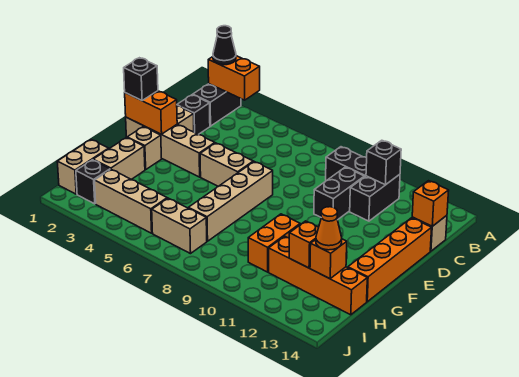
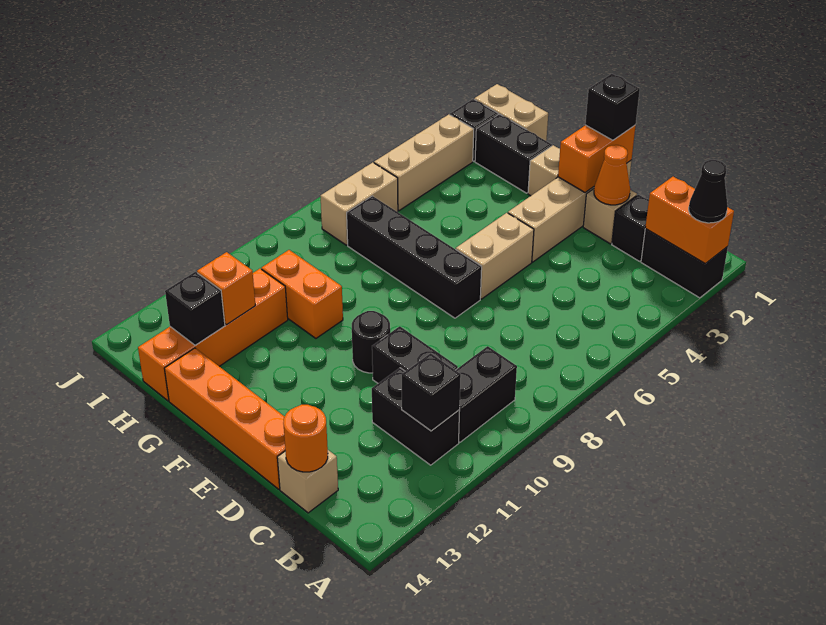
orange 1x2 brick [208,56,260,100] -> orange 1x2 brick turned to [645,177,734,264]
orange 1x1 brick [412,181,449,226] -> orange 1x1 round brick [283,405,328,472]
tan 1x4 brick [189,162,273,241] -> black 1x4 brick [347,196,482,318]
none -> black 1x1 round brick [352,311,390,373]
tan 1x2 brick [93,137,145,179] -> black 1x2 brick [475,114,552,193]
orange 1x1 brick [310,239,347,279] -> black 1x1 brick [165,272,225,345]
orange 1x1 cone [316,207,342,250] -> orange 1x1 cone moved to [594,145,630,205]

